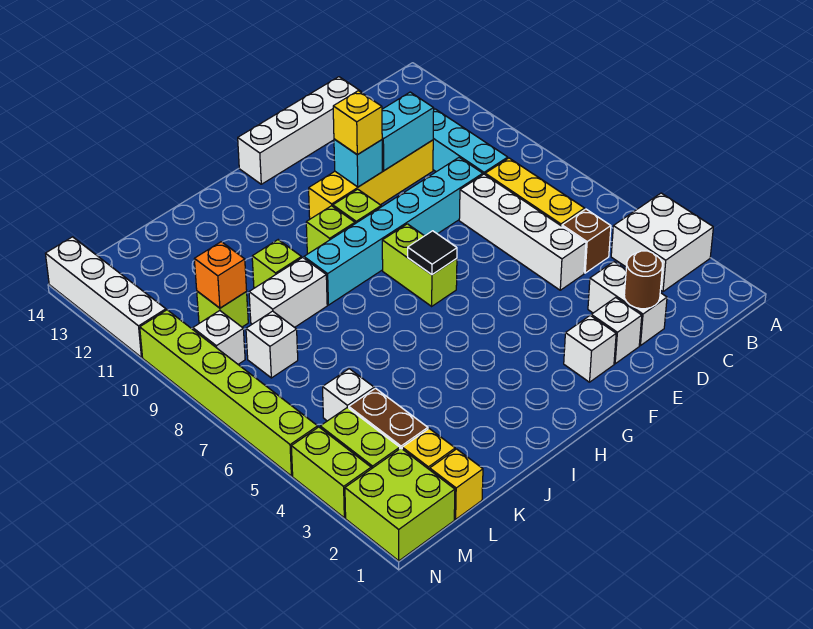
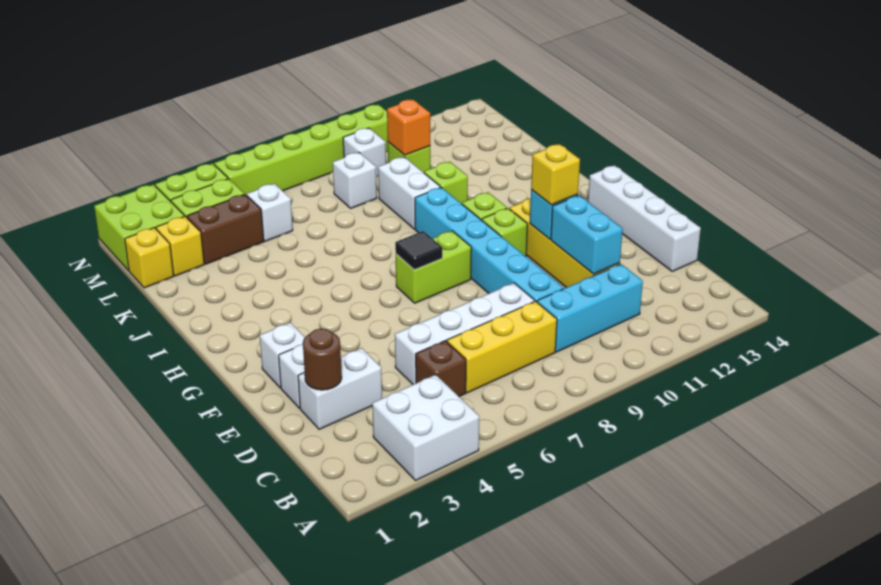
white 1x4 brick [45,237,166,357] -> none

